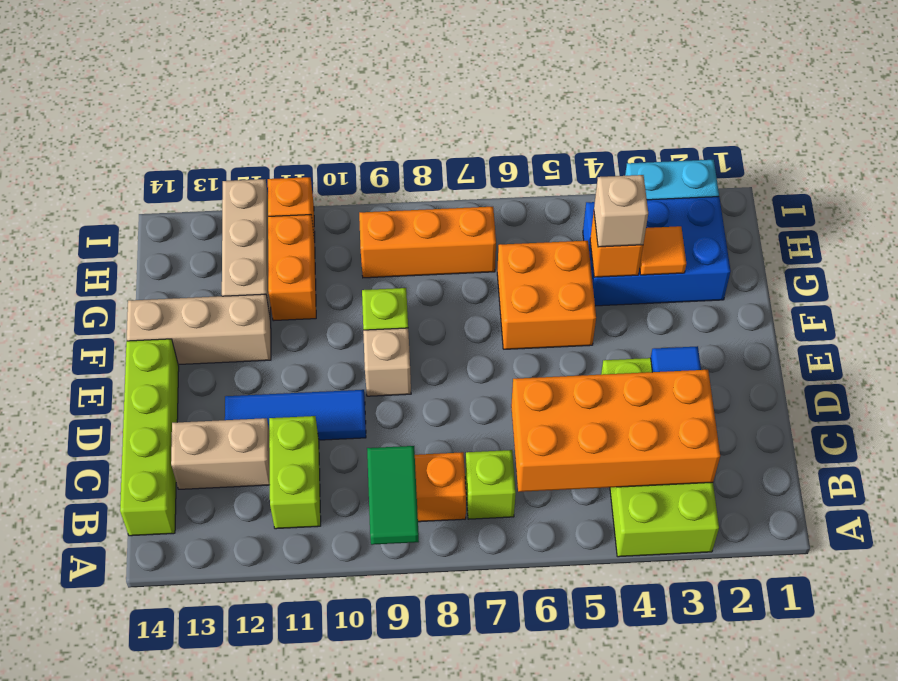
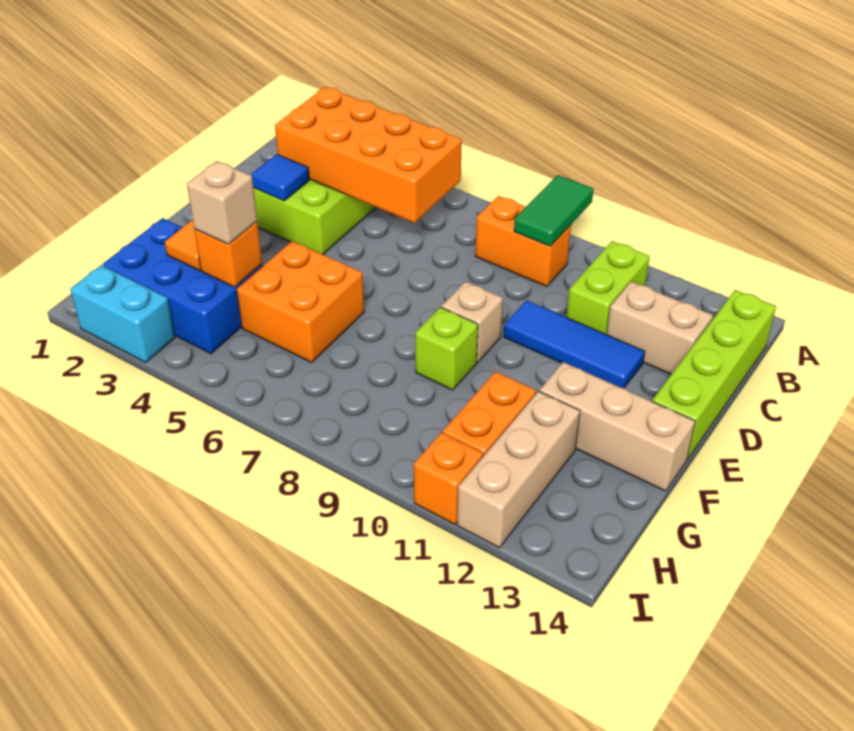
lime 1x1 brick [465,450,516,519] -> none
orange 1x3 brick [359,207,496,278] -> none

